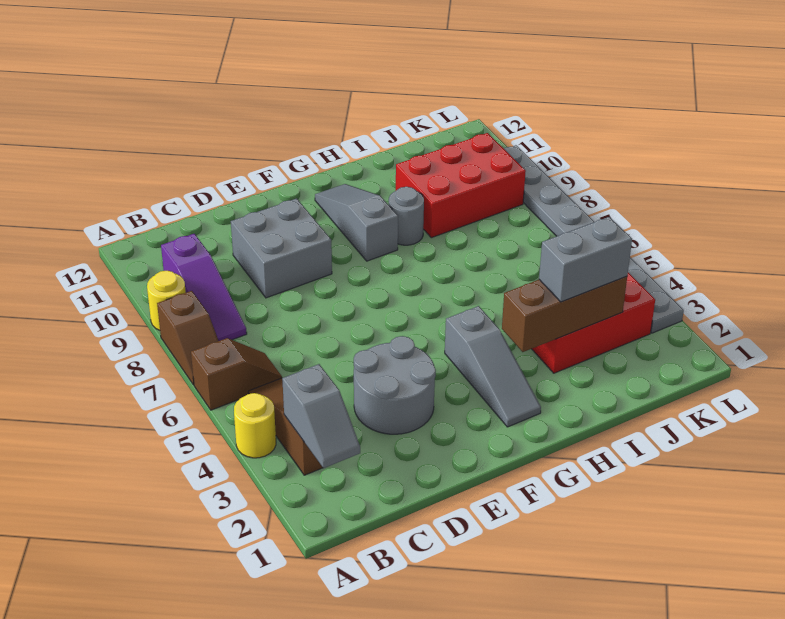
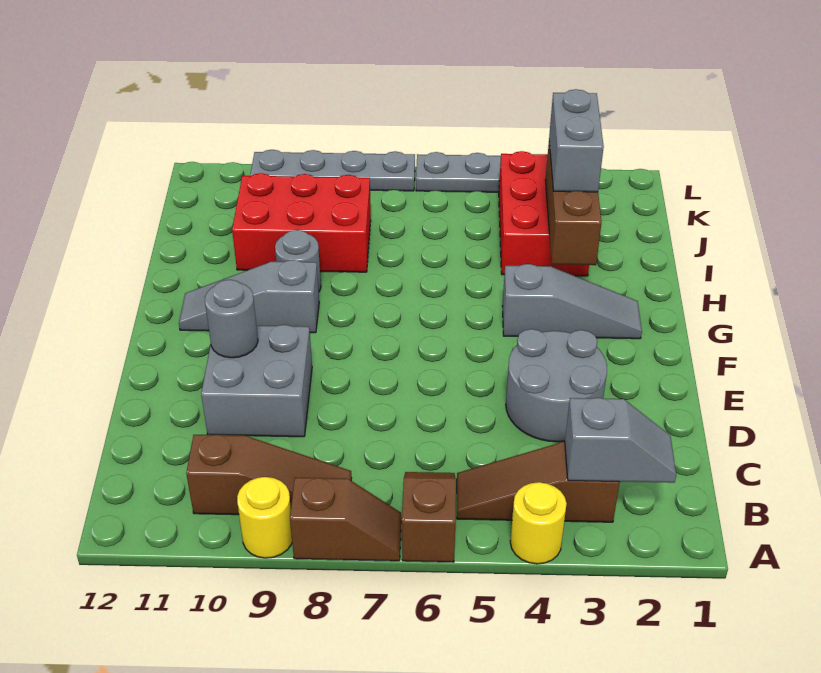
purple 1x3 slope [161,234,247,341] -> brown 1x3 slope [186,435,352,515]
none -> grey 1x1 round brick [205,280,258,358]
red 2x3 brick [396,133,526,238] -> red 2x3 brick turned to [232,173,371,272]

